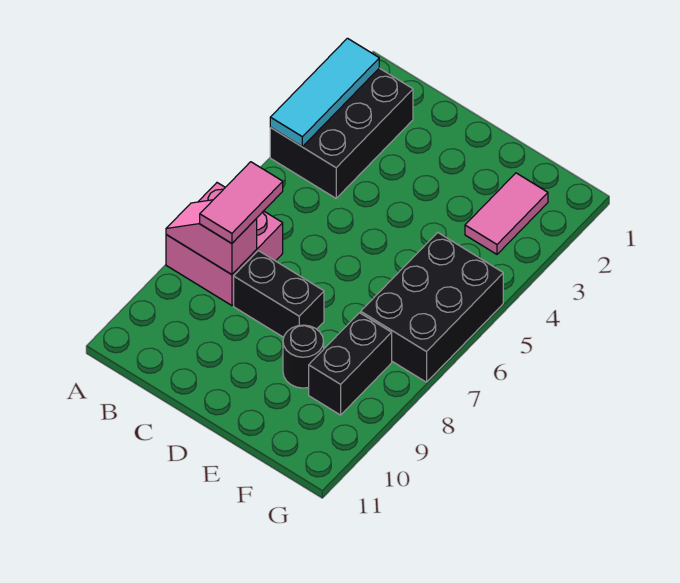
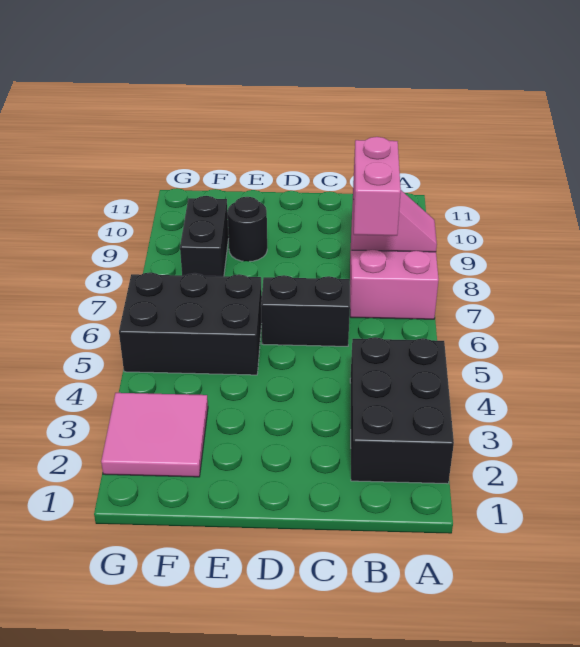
cyan 1x3 tile [270,38,379,147] -> none
pink 1x2 tile [200,162,283,243] -> pink 1x2 brick [353,137,401,236]
black 1x2 brick [234,251,324,337] -> black 1x2 brick moved to [261,275,350,346]
pink 1x2 tile [465,173,548,254] -> pink 2x2 tile [101,393,208,477]
black 2x3 brick [361,232,503,382] -> black 2x3 brick turned to [119,272,262,375]

